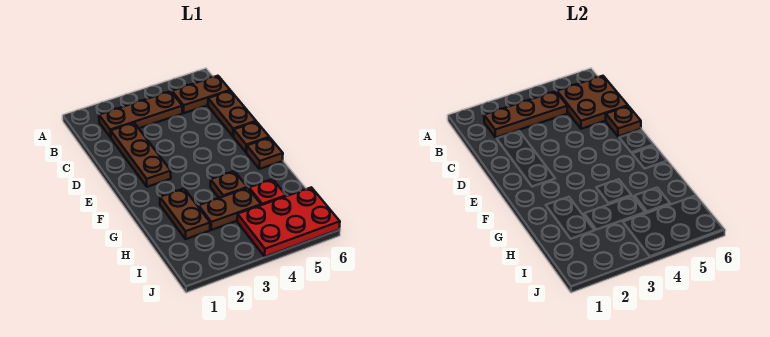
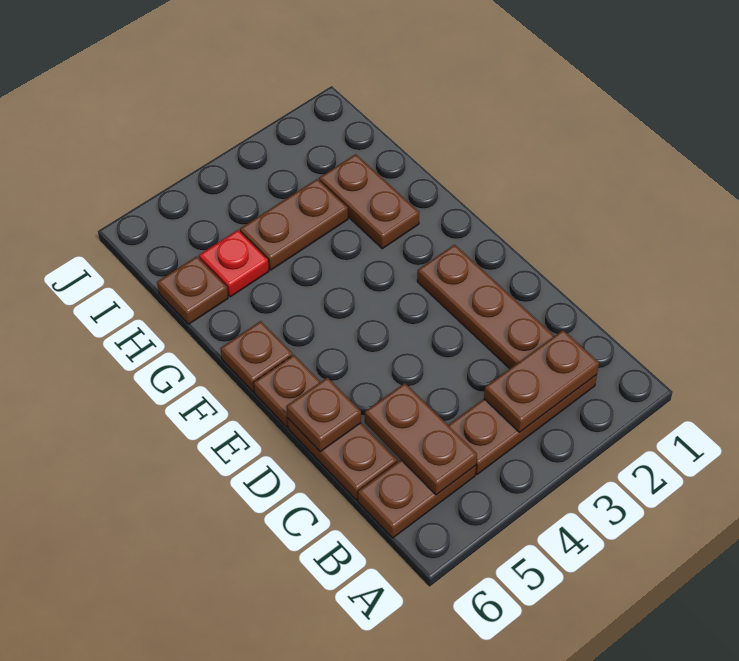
brown 1x3 plate [484,91,567,138] -> brown 1x2 plate [484,330,599,432]
brown 2x2 plate [557,76,628,129] -> brown 1x2 plate [365,383,477,495]
brown 1x1 plate [211,171,247,198] -> brown 1x1 plate moved to [157,256,228,324]
red 2x3 plate [237,187,340,257] -> none

